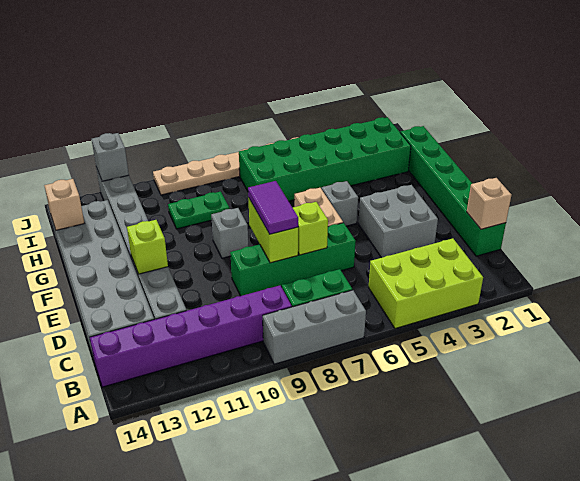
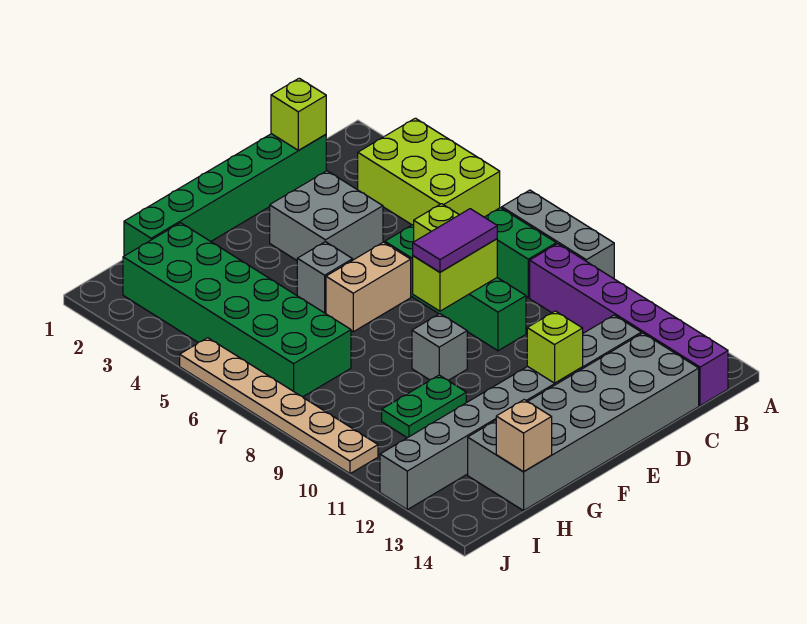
tan 1x1 brick [467,178,511,229] -> lime 1x1 brick [271,78,326,150]
green 1x2 plate [168,192,229,229] -> green 1x2 plate turned to [382,375,466,438]
grey 1x1 brick [92,133,129,181] -> none

